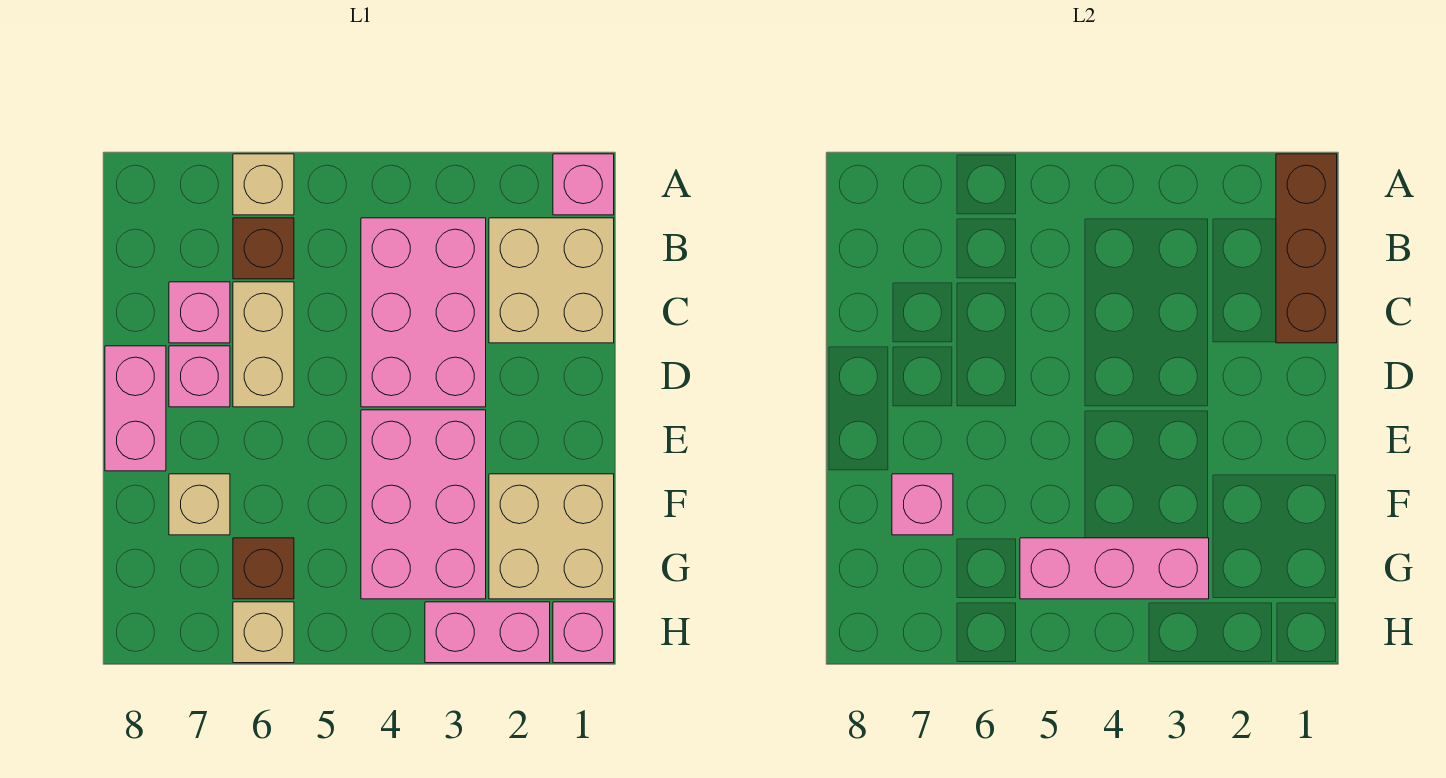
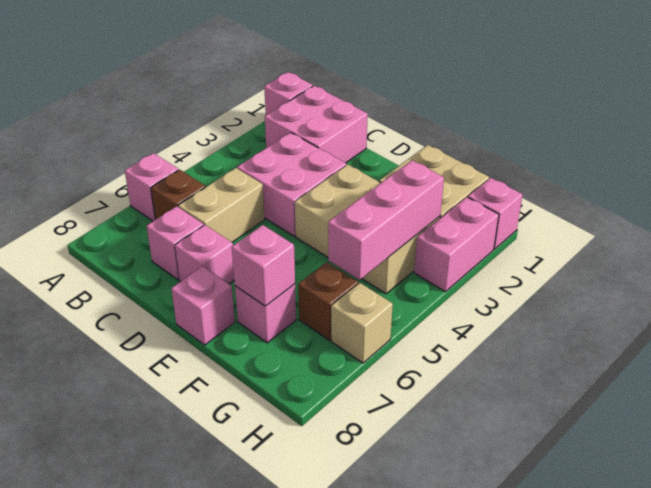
brown 1x3 brick [1276,154,1337,343] -> none
tan 1x1 brick [233,154,294,215] -> pink 1x1 brick [125,153,178,221]
tan 2x2 brick [489,218,614,343] -> pink 2x2 brick [265,86,368,163]
pink 2x3 brick [361,218,486,407] -> pink 2x2 brick [237,132,346,236]
tan 1x2 brick [233,282,294,407] -> tan 1x2 brick turned to [178,168,265,242]
pink 1x2 brick [105,346,166,471] -> pink 1x1 brick [171,266,235,345]
pink 2x3 brick [361,410,486,599] -> tan 2x3 brick [295,164,440,294]
tan 1x1 brick [169,474,230,535] -> pink 1x1 brick [235,284,296,343]

